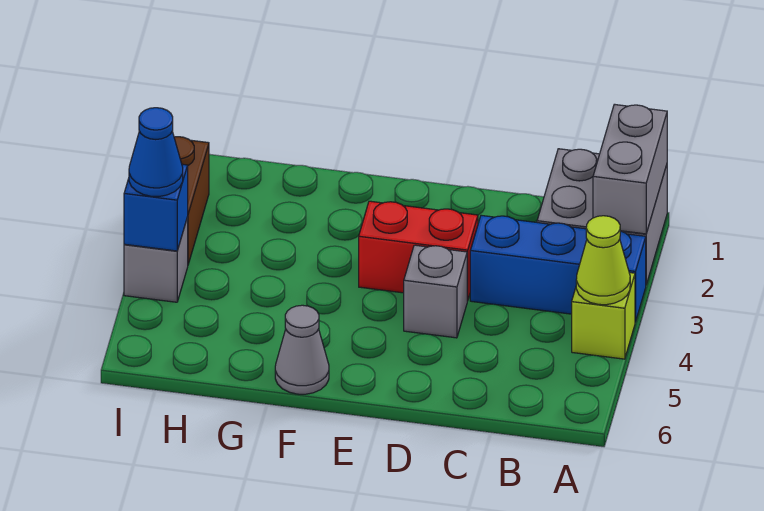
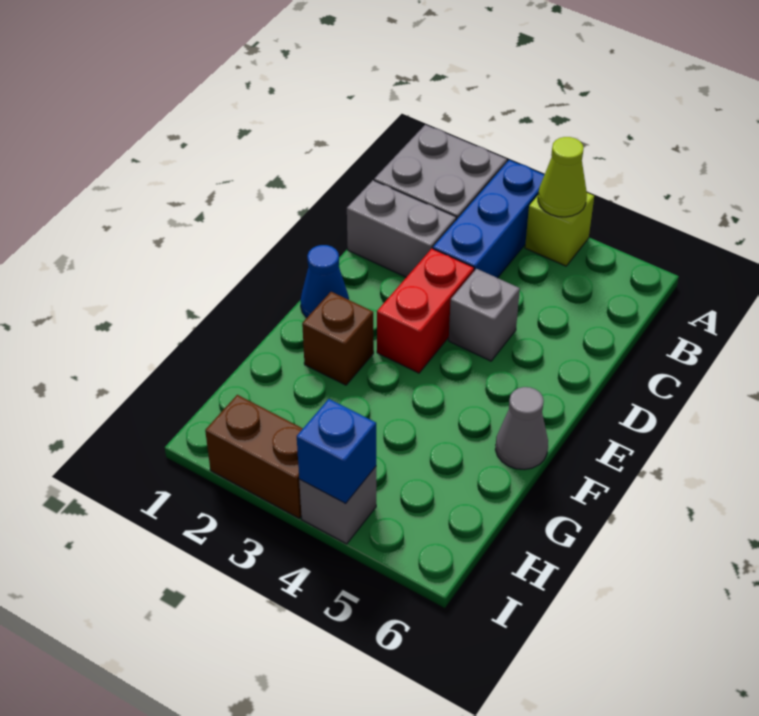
grey 1x2 brick [593,104,667,234] -> grey 1x2 brick moved to [347,180,456,277]
none -> brown 1x1 brick [302,292,374,385]
blue 1x1 cone [129,108,183,197] -> blue 1x1 cone moved to [300,245,349,318]

